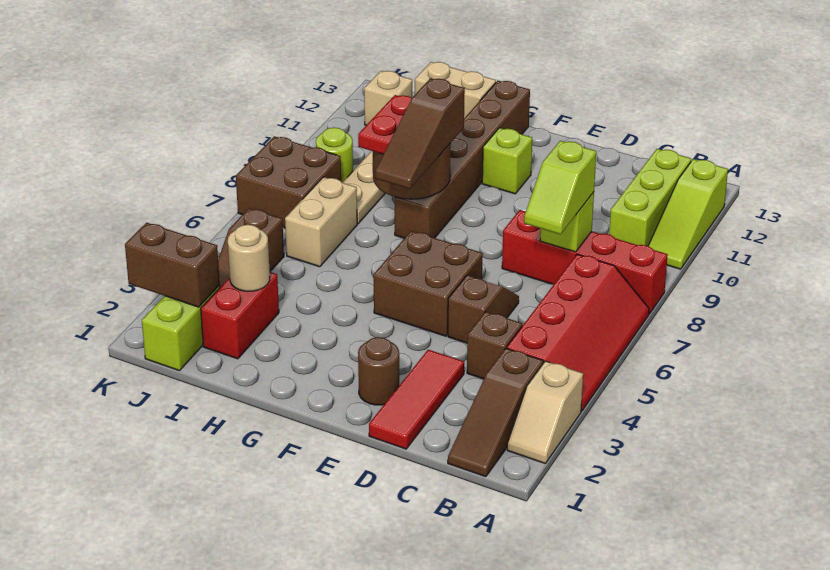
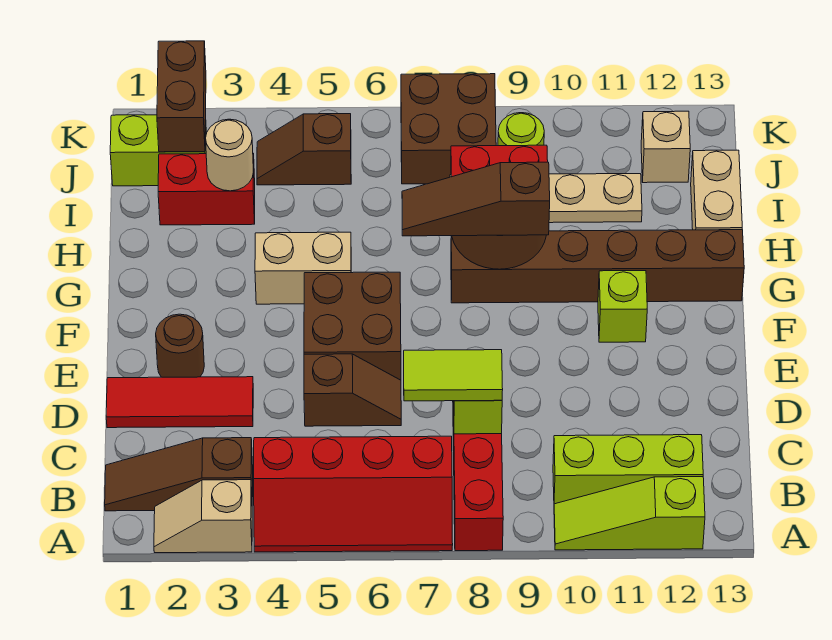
brown 1x1 brick [467,312,522,379] -> none
lime 1x2 slope [524,141,596,234] -> lime 1x2 tile [404,350,503,401]
tan 1x2 brick [285,177,357,267] -> tan 1x2 brick moved to [255,232,351,304]

